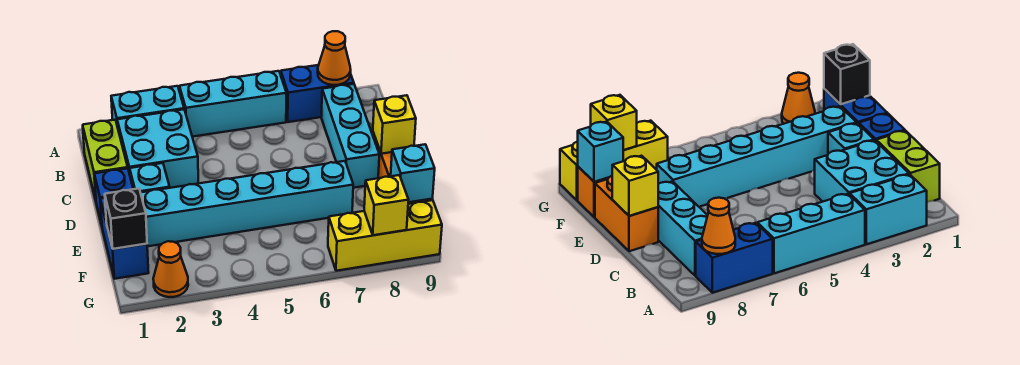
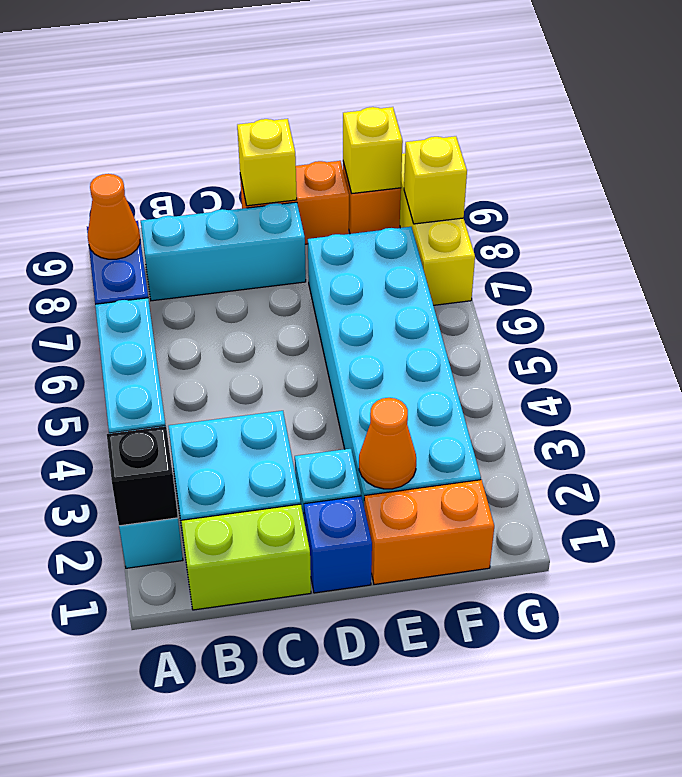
blue 1x2 brick [100,198,149,279] -> orange 1x2 brick [364,480,494,584]
cyan 1x6 brick [141,161,353,246] -> cyan 2x6 brick [308,227,481,504]
black 1x1 brick [105,189,147,249] -> black 1x1 brick moved to [107,426,178,526]
cyan 1x1 brick [391,144,435,202] -> yellow 1x1 brick [343,107,403,194]
orange 1x1 cone [153,241,188,297] -> orange 1x1 cone moved to [359,398,416,489]

